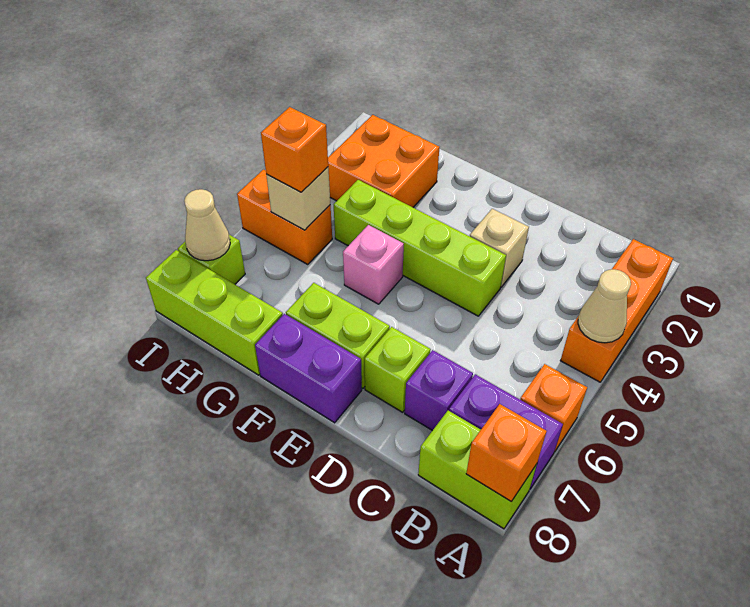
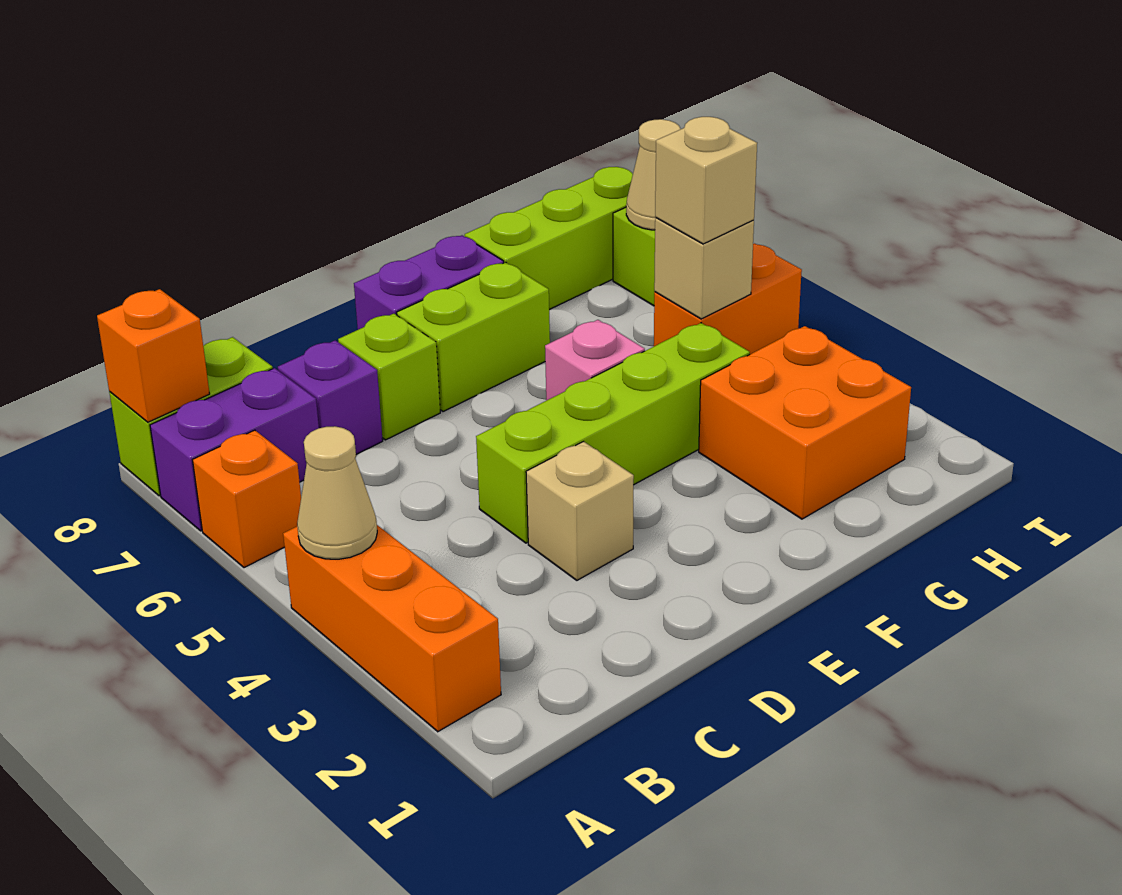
orange 1x1 brick [261,107,328,192] -> tan 1x1 brick [655,117,757,244]

